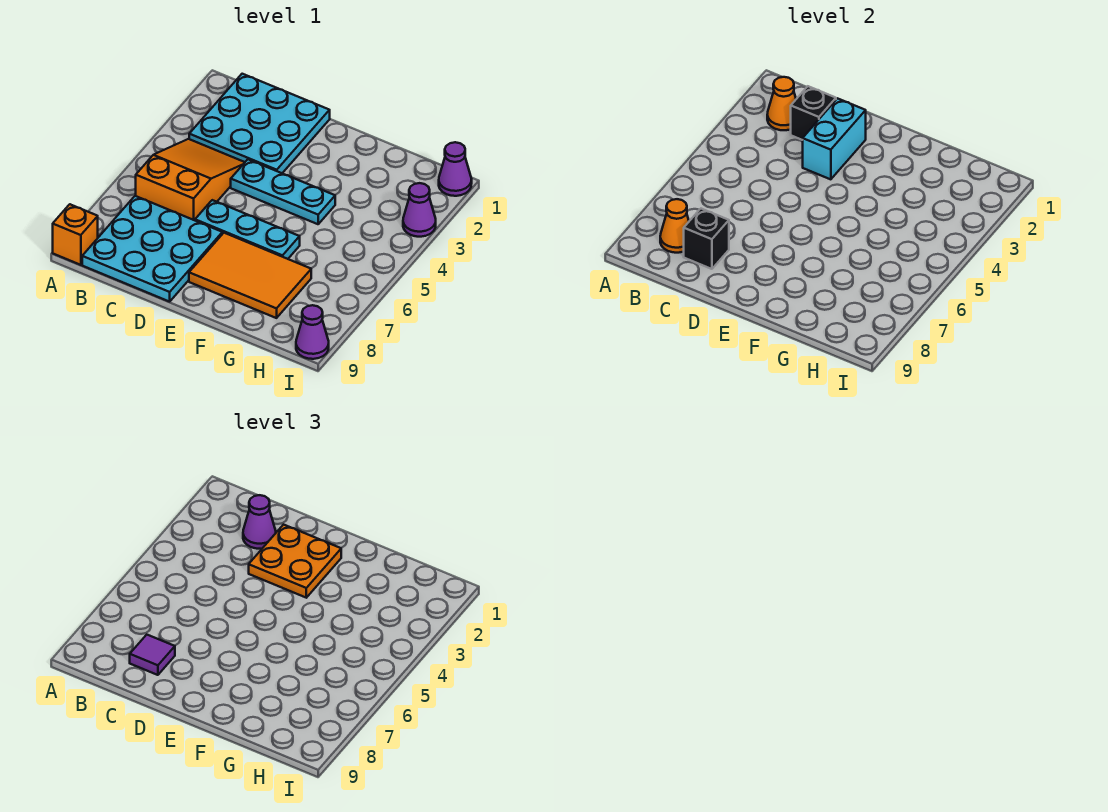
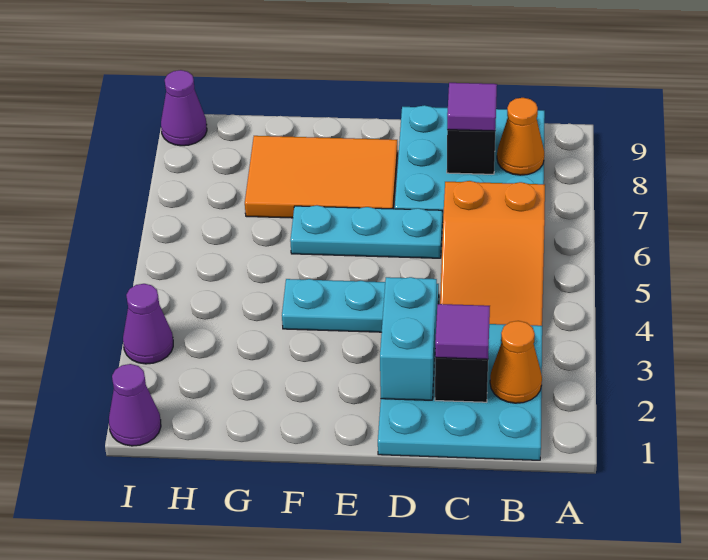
orange 1x1 brick [53,204,98,265] -> none
purple 1x1 cone [243,495,276,549] -> purple 1x1 tile [435,304,490,359]
orange 2x2 plate [249,525,341,598] -> none

